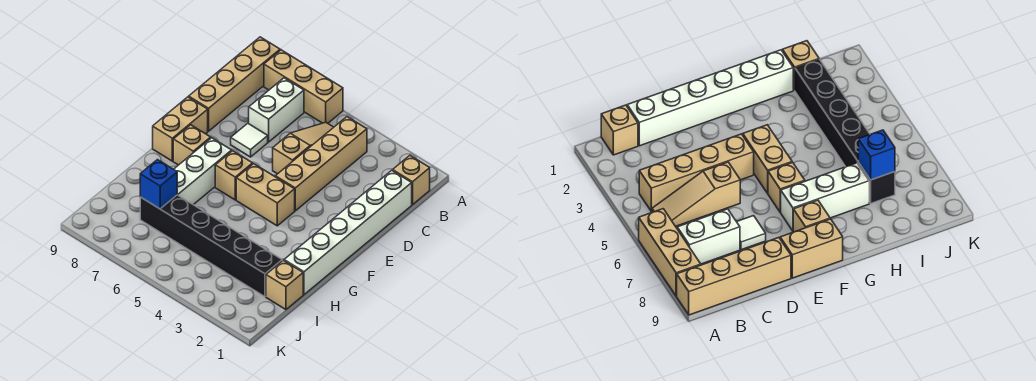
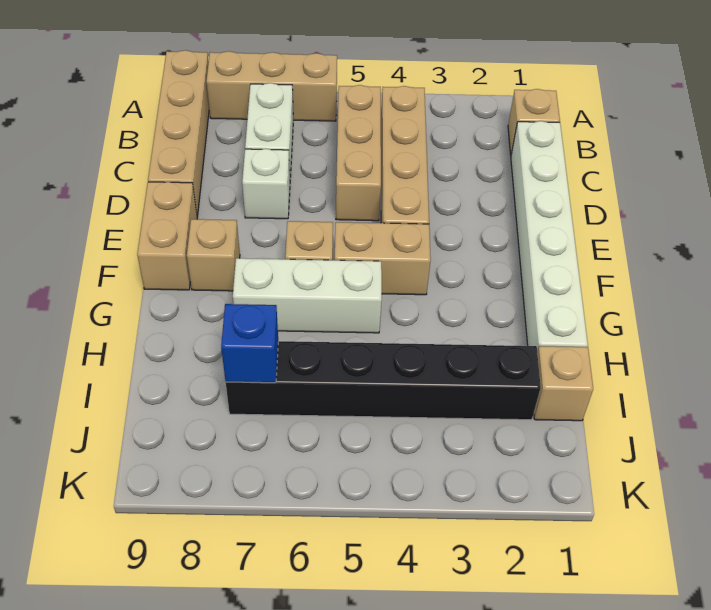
tan 1x3 slope [273,122,334,174] -> tan 1x3 brick [336,85,381,221]
white 1x1 tile [231,123,268,157] -> white 1x1 brick [242,149,290,219]
white 1x3 brick [174,138,232,205] -> white 1x3 brick turned to [233,258,382,333]

